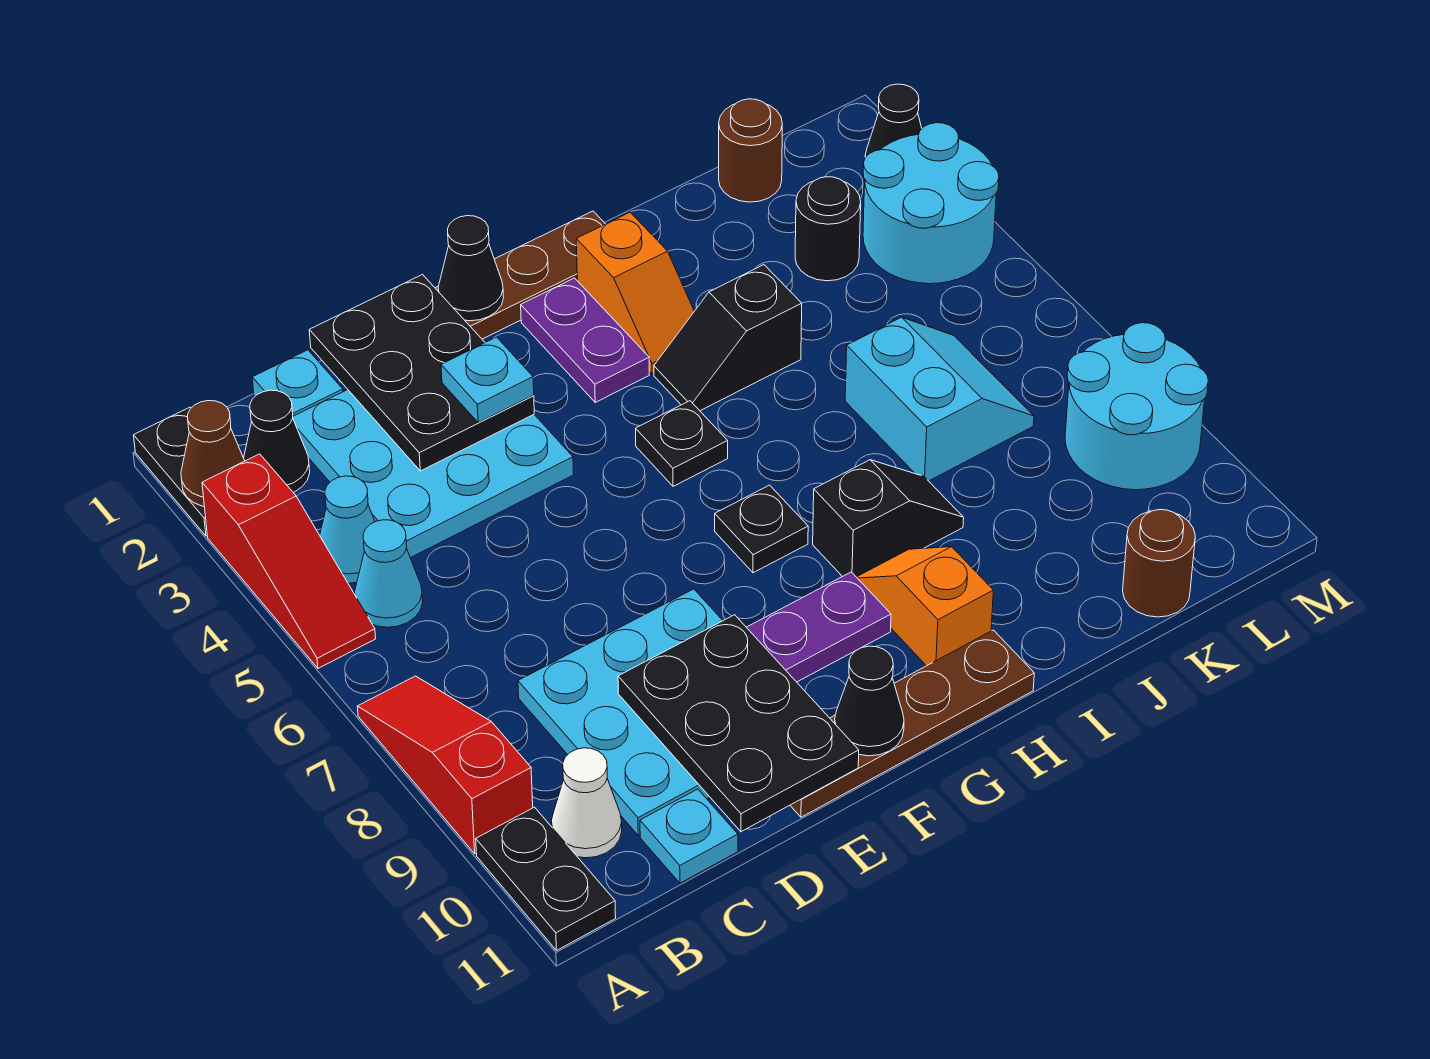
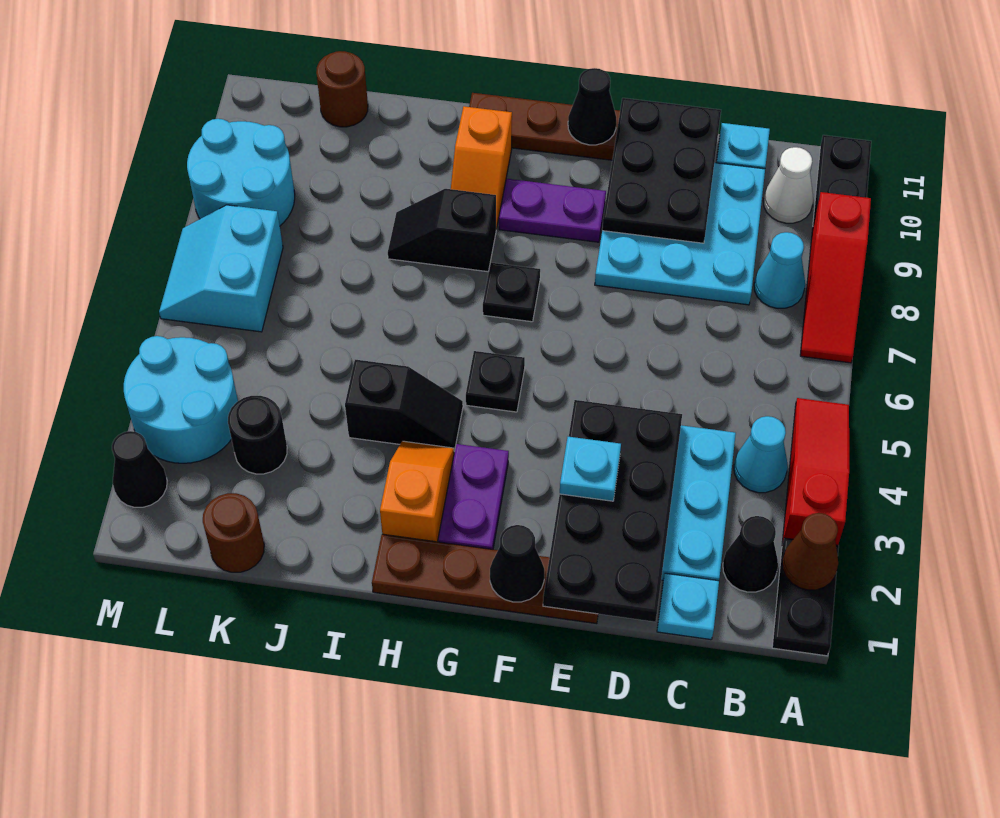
cyan 1x1 cone [355,520,423,627] -> cyan 1x1 cone moved to [754,232,805,308]
black 2x3 plate [309,275,534,471] -> black 2x4 plate [543,400,682,622]
cyan 2x2 slope [845,317,1034,481] -> cyan 2x2 slope moved to [159,205,283,332]

